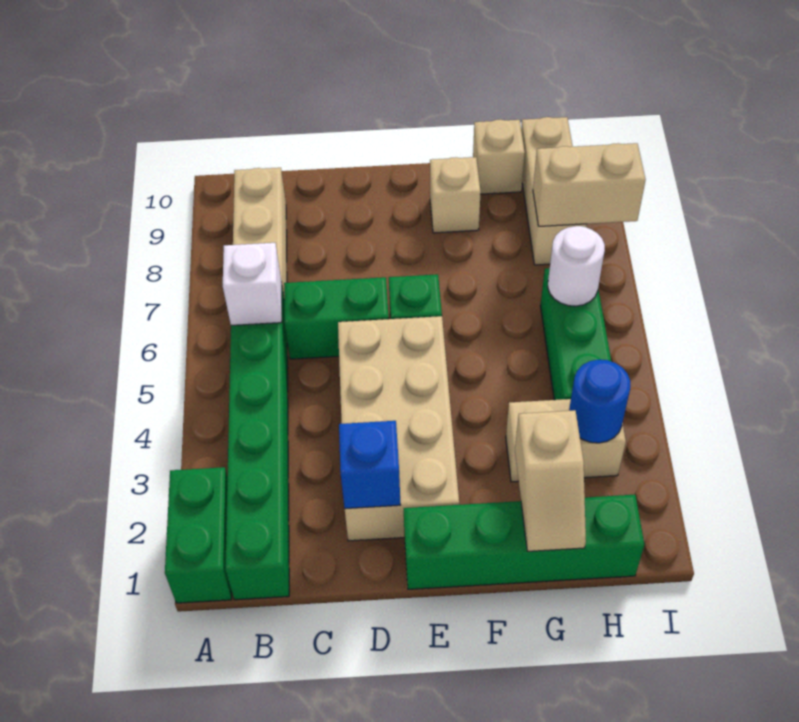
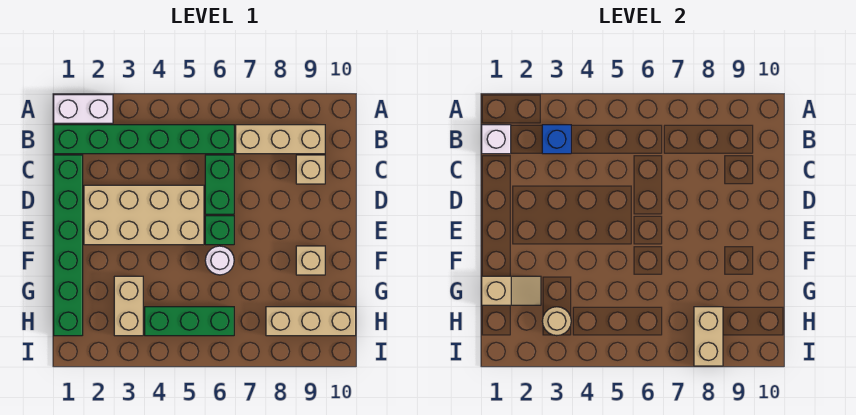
green 1x2 brick [165,467,232,603] -> white 1x2 brick [54,95,113,123]
white 1x1 brick [223,243,282,325] -> white 1x1 brick moved to [482,125,511,154]
blue 1x1 brick [339,421,400,509] -> blue 1x1 brick moved to [542,125,571,154]
green 1x4 brick [404,495,644,589] -> green 1x6 brick [54,155,83,336]
tan 1x2 slope [515,410,586,551] -> tan 1x2 slope turned to [482,276,541,305]
tan 1x1 brick [473,120,525,194] -> tan 1x1 brick moved to [296,155,325,184]
blue 1x1 round brick [569,360,630,443] -> tan 1x1 round brick [542,307,571,336]
white 1x1 round brick [548,226,605,306] -> white 1x1 round brick moved to [205,246,234,275]

